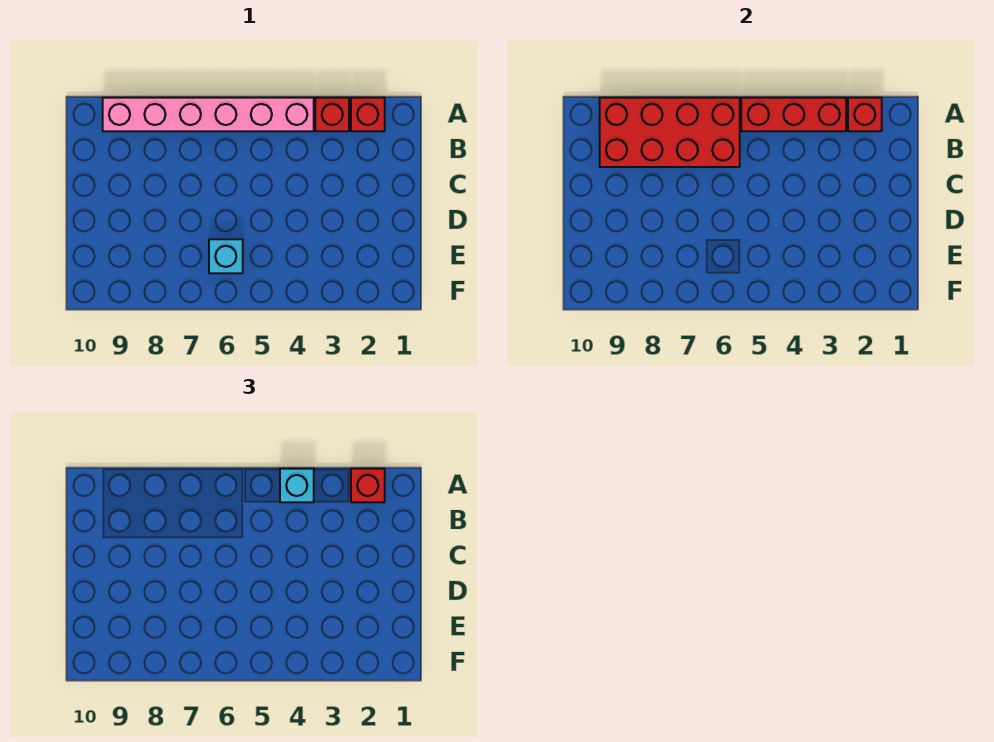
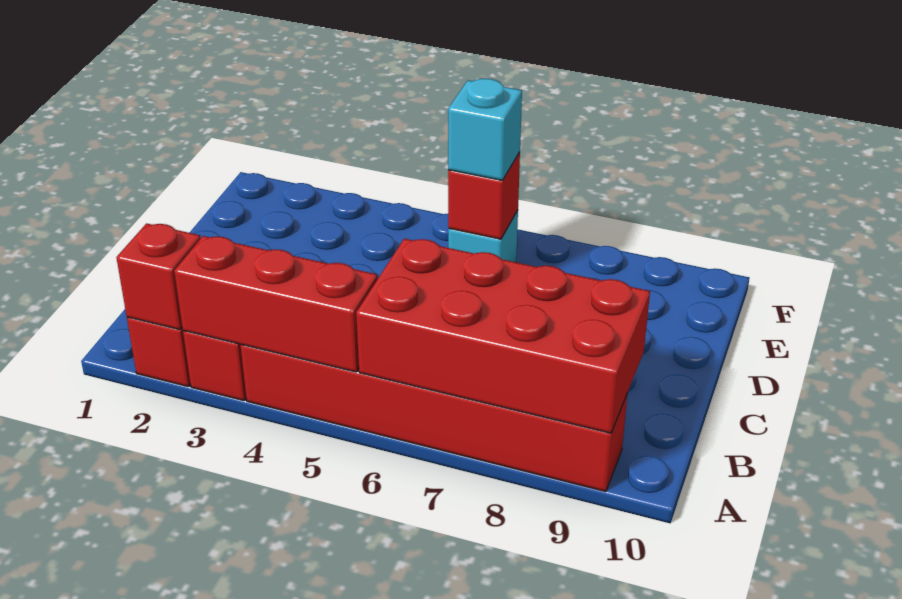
red 1x1 brick [351,469,385,502] -> red 1x1 brick moved to [448,152,520,239]
pink 1x6 brick [103,98,314,131] -> red 1x6 brick [240,345,628,492]
cyan 1x1 brick [280,469,314,502] -> cyan 1x1 brick moved to [448,79,522,180]

